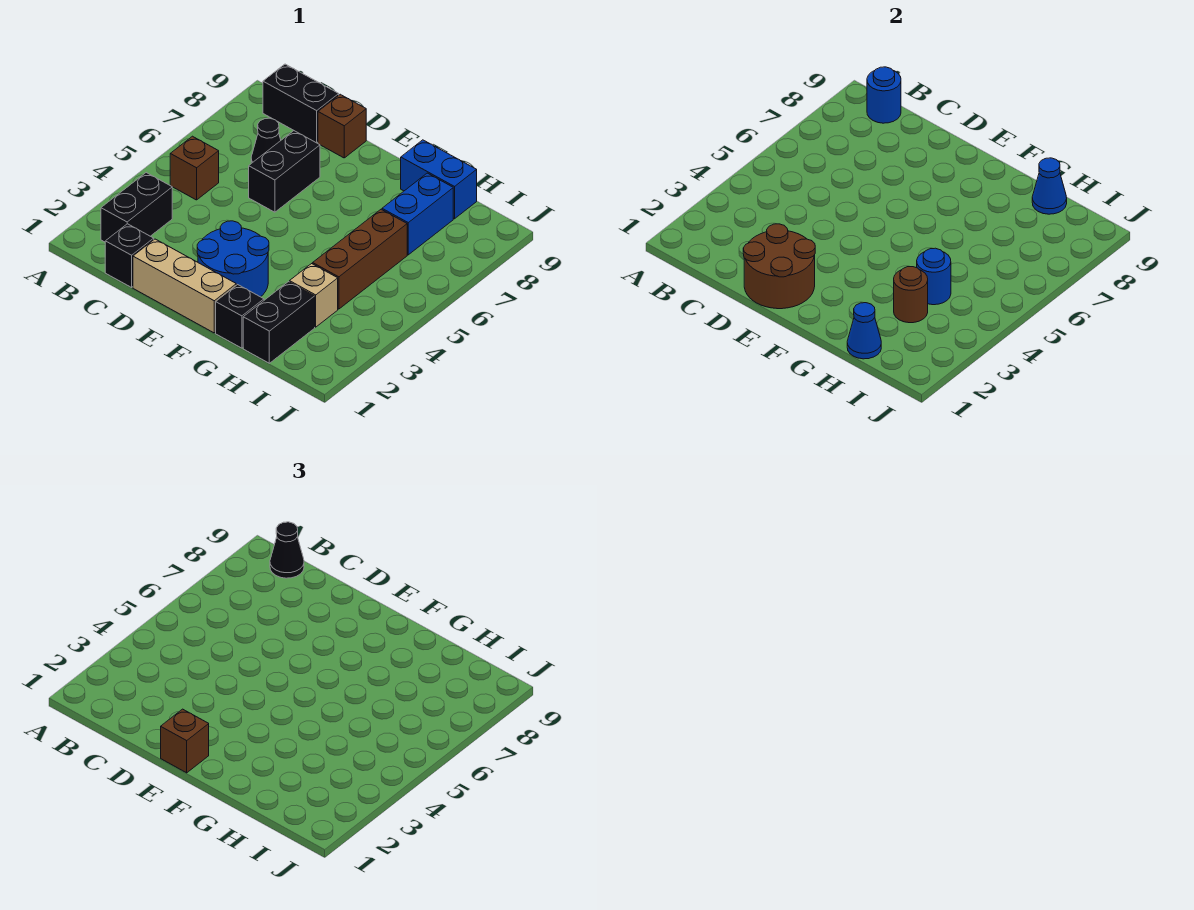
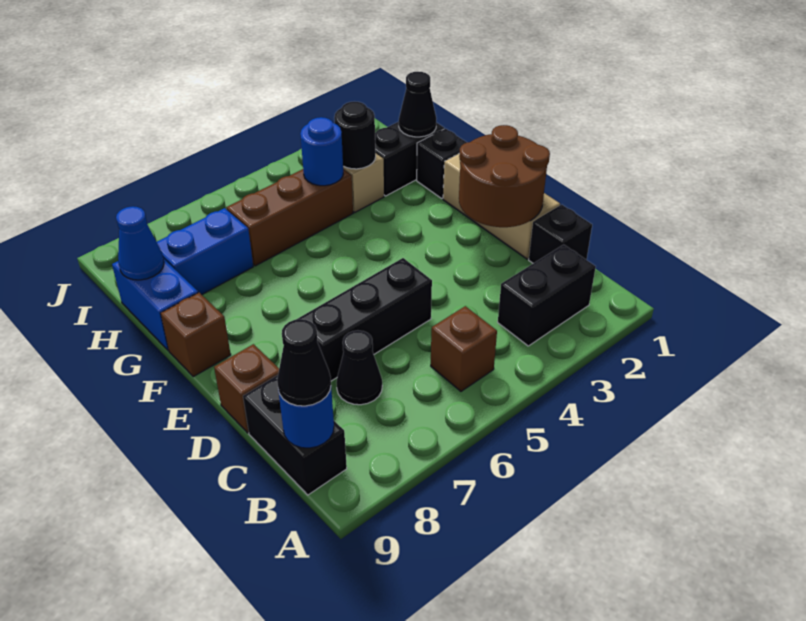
black 1x2 brick [249,131,320,212] -> black 1x3 brick [296,258,432,381]
brown 1x1 brick [161,709,209,773] -> brown 1x1 brick moved to [161,293,231,377]
blue 2x2 round brick [197,221,269,297] -> none
blue 1x1 cone [847,303,881,359] -> black 1x1 cone [399,72,436,137]
brown 1x1 round brick [894,267,928,323] -> black 1x1 round brick [334,102,376,169]

